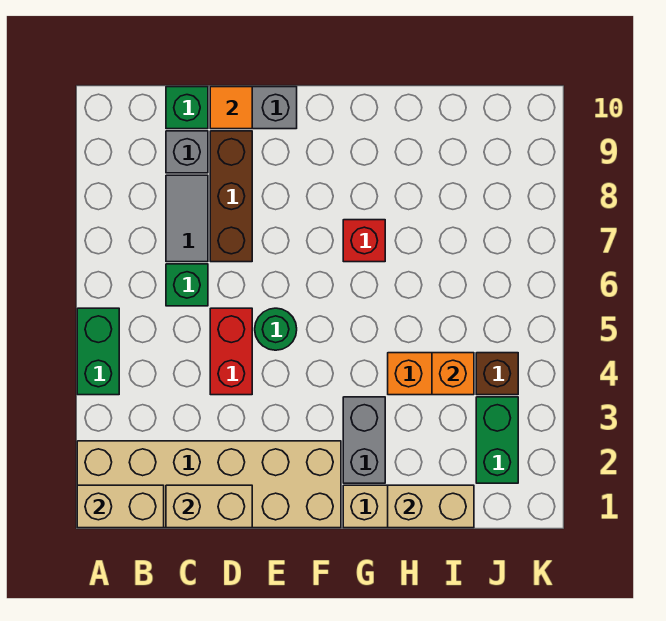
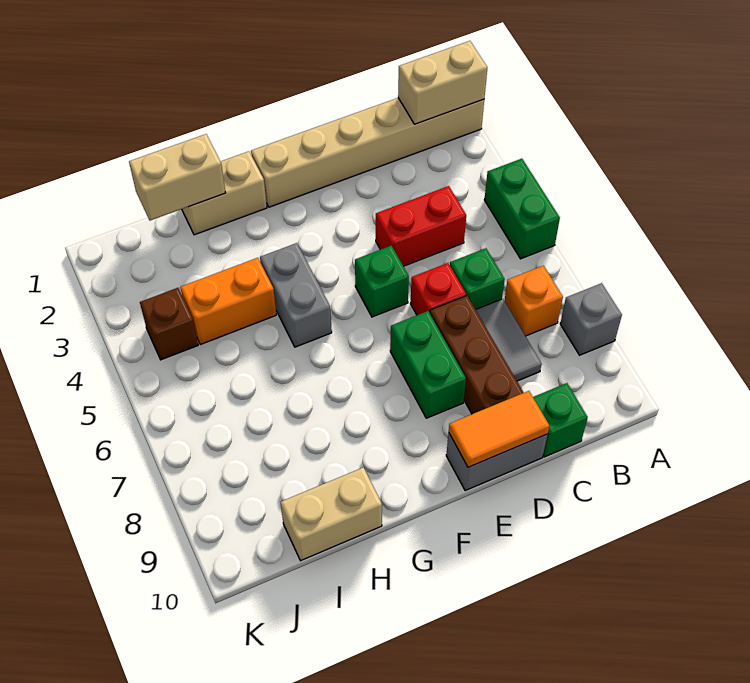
tan 2x6 brick [77,441,341,528] -> tan 1x6 brick [251,98,484,207]
tan 1x2 brick [166,485,252,528] -> tan 1x2 brick moved to [281,467,382,561]
grey 1x1 brick [166,131,208,173] -> grey 1x1 brick moved to [560,283,622,355]
red 1x2 brick [210,308,252,395] -> red 1x2 brick turned to [376,186,466,266]
orange 1x1 tile [210,87,252,129] -> orange 1x2 tile [449,391,549,467]
green 1x1 round brick [255,308,297,350] -> green 1x1 brick [355,246,409,317]
grey 1x2 brick [343,397,385,483] -> grey 1x2 brick moved to [260,243,332,347]
red 1x1 brick [343,220,385,262] -> red 1x1 brick moved to [411,263,466,315]
orange 1x1 brick [432,353,474,395] -> orange 1x1 brick moved to [504,266,563,336]
green 1x2 brick [476,397,518,483] -> green 1x2 brick moved to [390,311,466,418]

